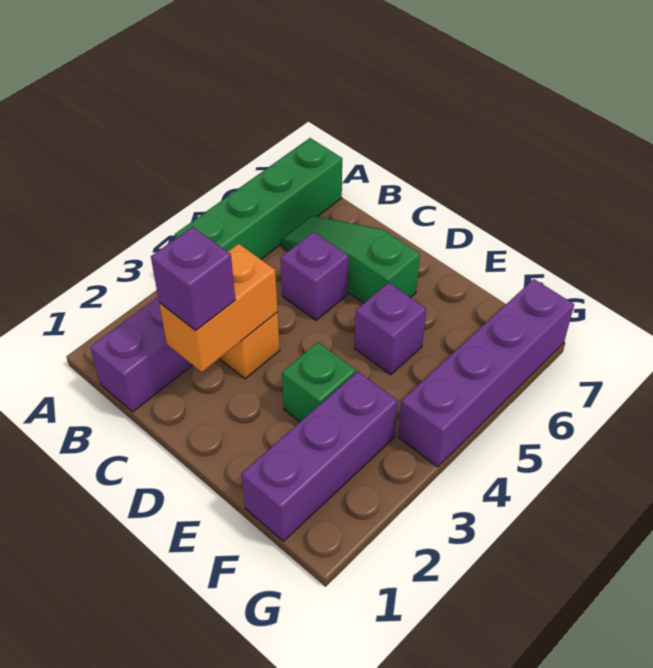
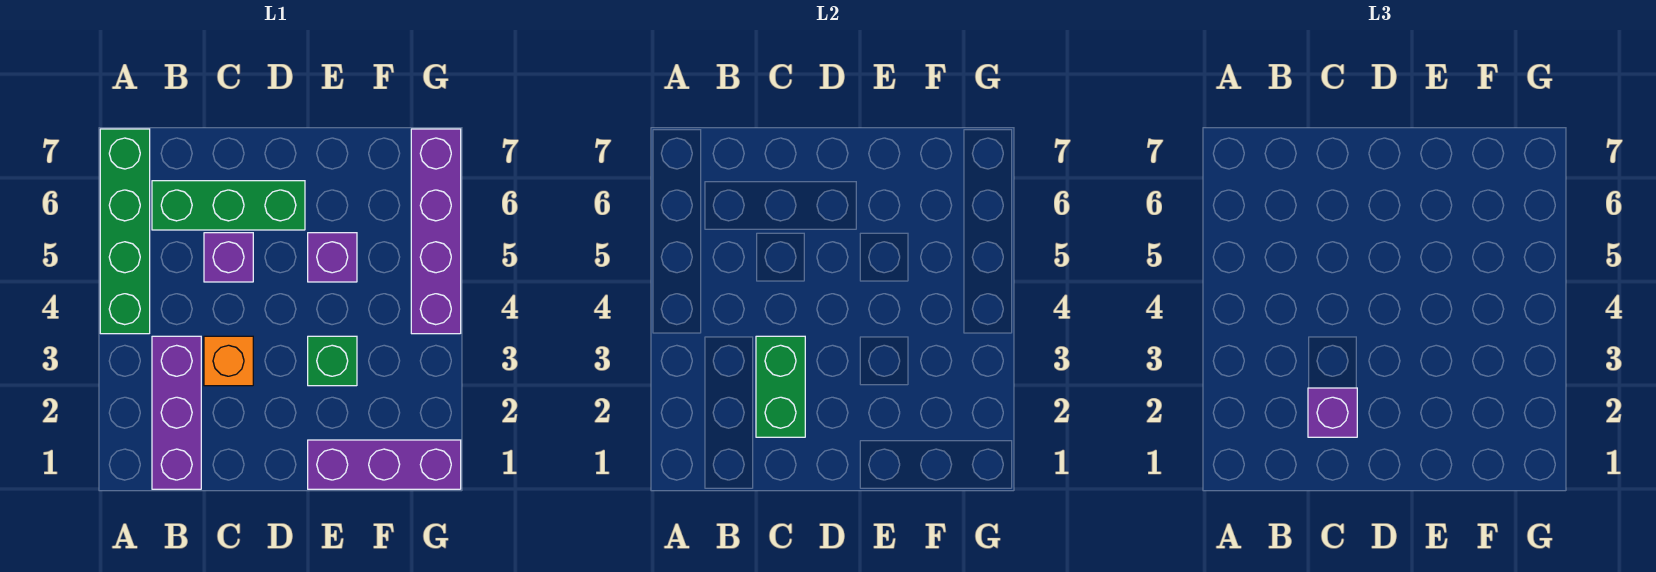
green 1x3 slope [281,216,420,303] -> green 1x3 brick [152,181,305,230]
orange 1x2 brick [159,244,278,372] -> green 1x2 brick [756,336,805,437]
purple 1x3 brick [241,372,398,541] -> purple 1x3 brick turned to [308,440,461,489]

